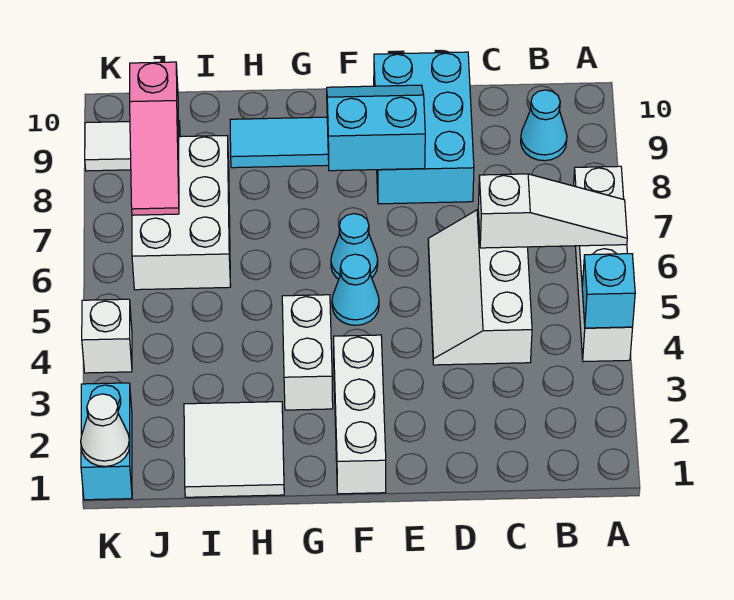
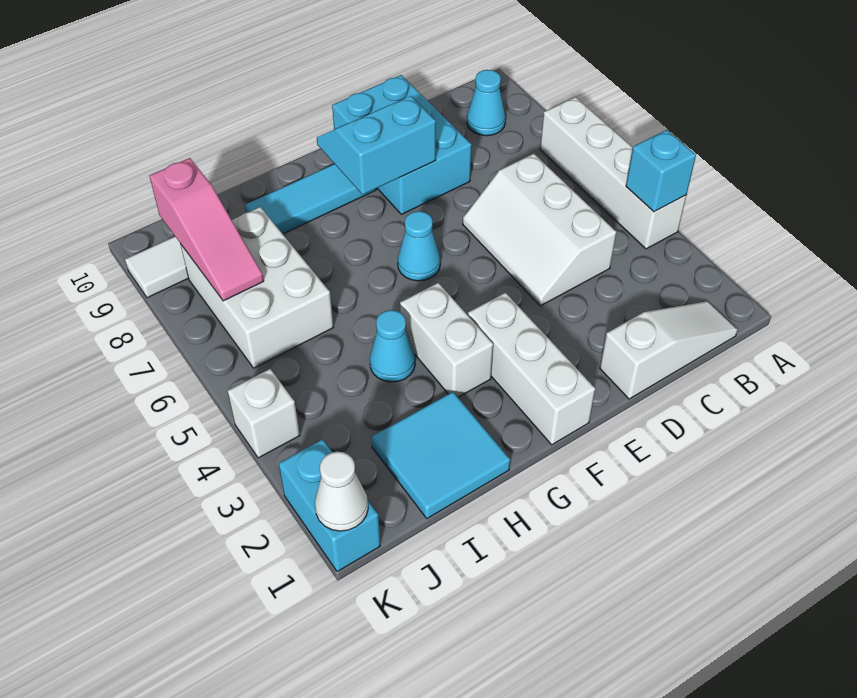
white 1x3 slope [478,174,627,248] -> white 1x3 slope moved to [600,301,738,399]
cyan 1x1 cone [332,254,379,325] -> cyan 1x1 cone moved to [370,310,415,382]
white 2x2 tile [184,402,284,497] -> cyan 2x2 tile [371,392,510,518]

